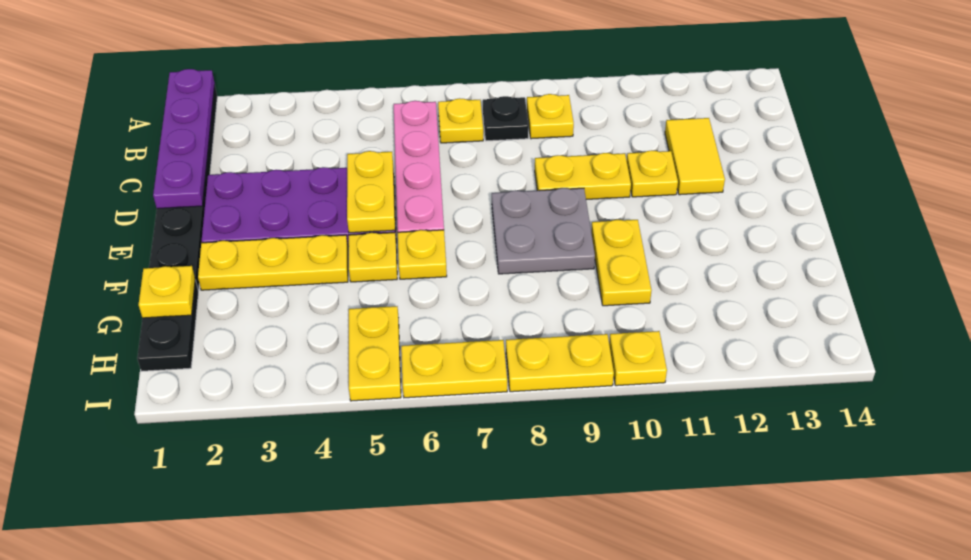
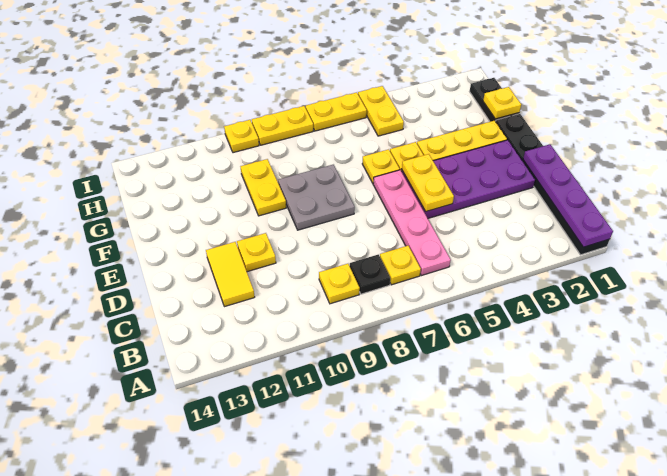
yellow 1x2 plate [535,153,631,199] -> none

